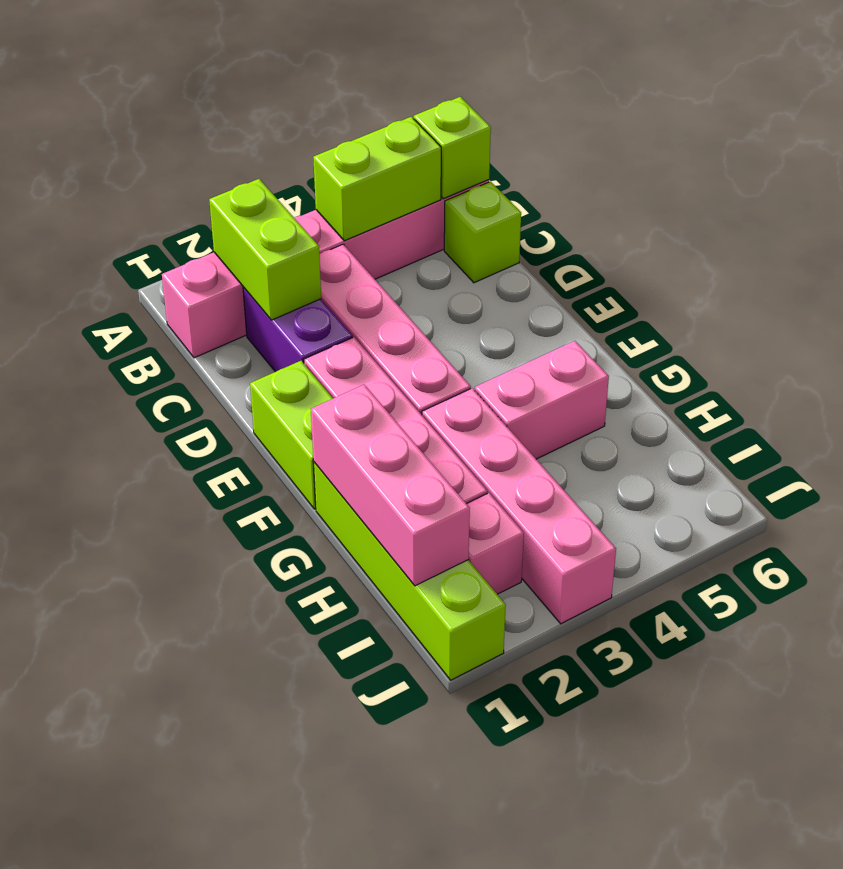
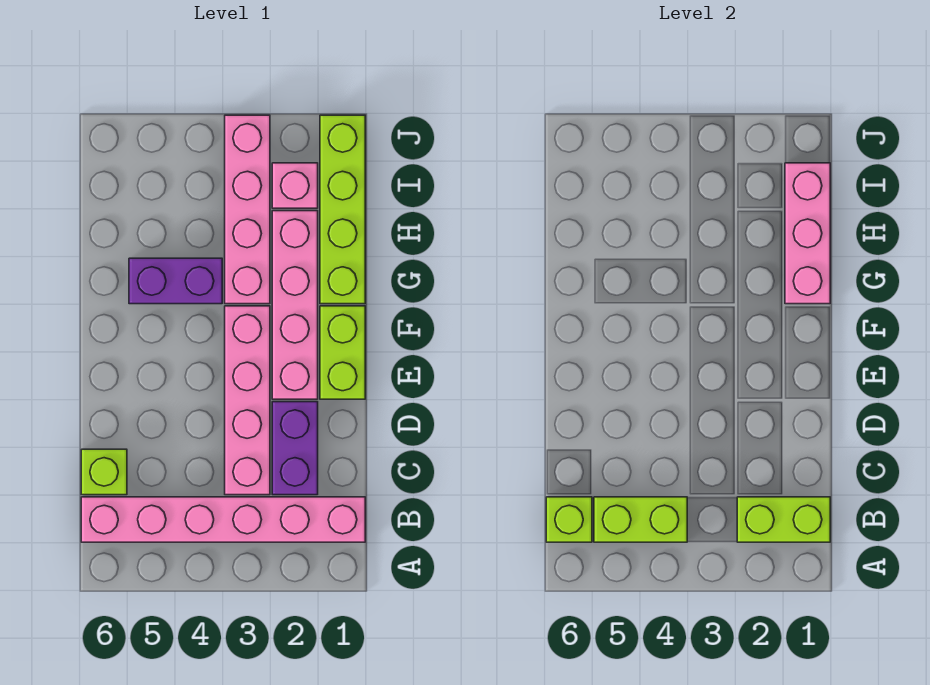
lime 1x2 brick [209,179,321,320] -> lime 1x2 brick turned to [737,497,830,542]
pink 1x2 brick [475,341,609,459] -> purple 1x2 brick [129,258,222,304]

